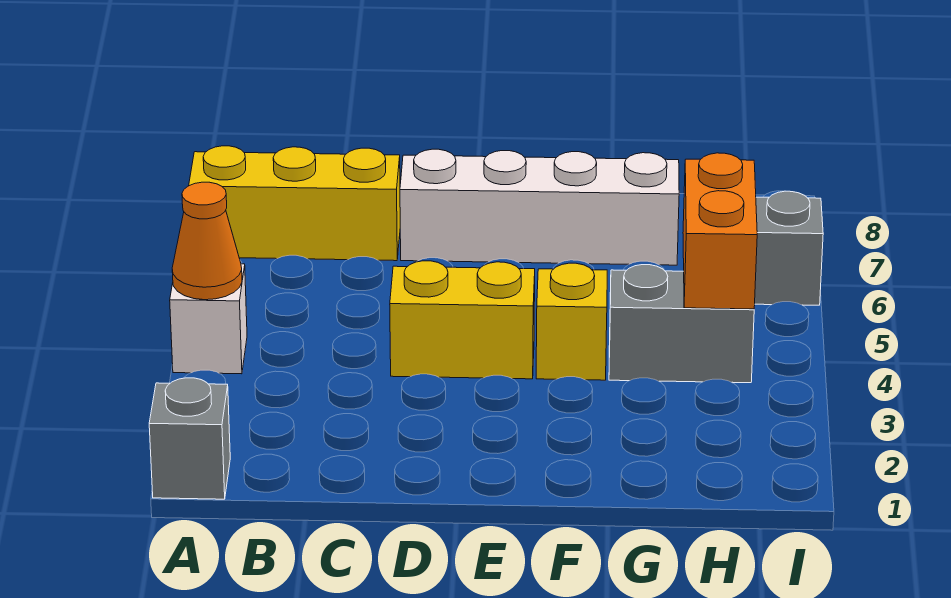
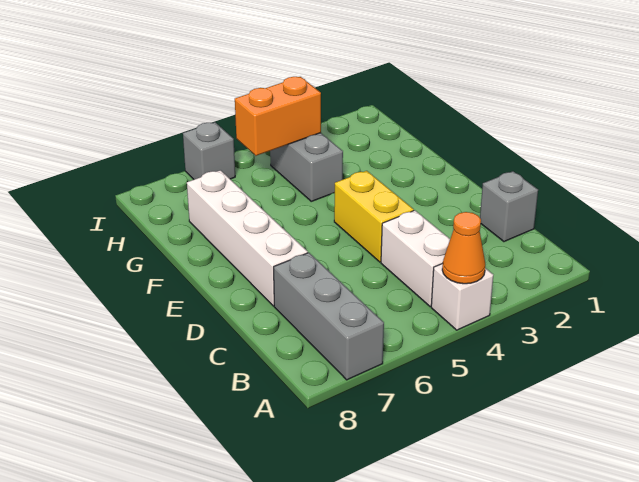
grey 1x1 brick [149,378,230,499] -> grey 1x1 brick moved to [480,171,538,242]
yellow 1x3 brick [189,146,400,261] -> grey 1x3 brick [274,253,384,380]
none -> white 1x2 brick [381,210,450,307]
yellow 1x1 brick [536,263,607,380] -> none

